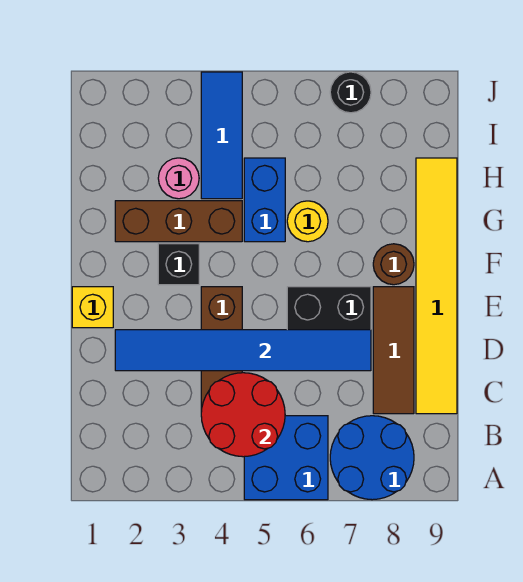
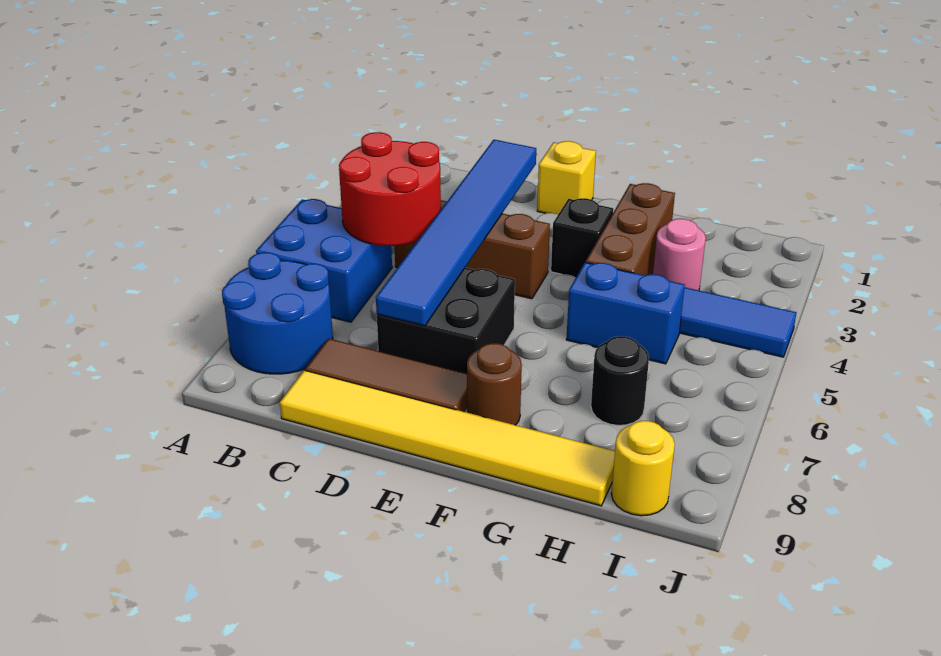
yellow 1x1 round brick [287,201,328,242] -> yellow 1x1 round brick moved to [611,421,675,516]
black 1x1 round brick [330,72,371,113] -> black 1x1 round brick moved to [591,336,649,425]

